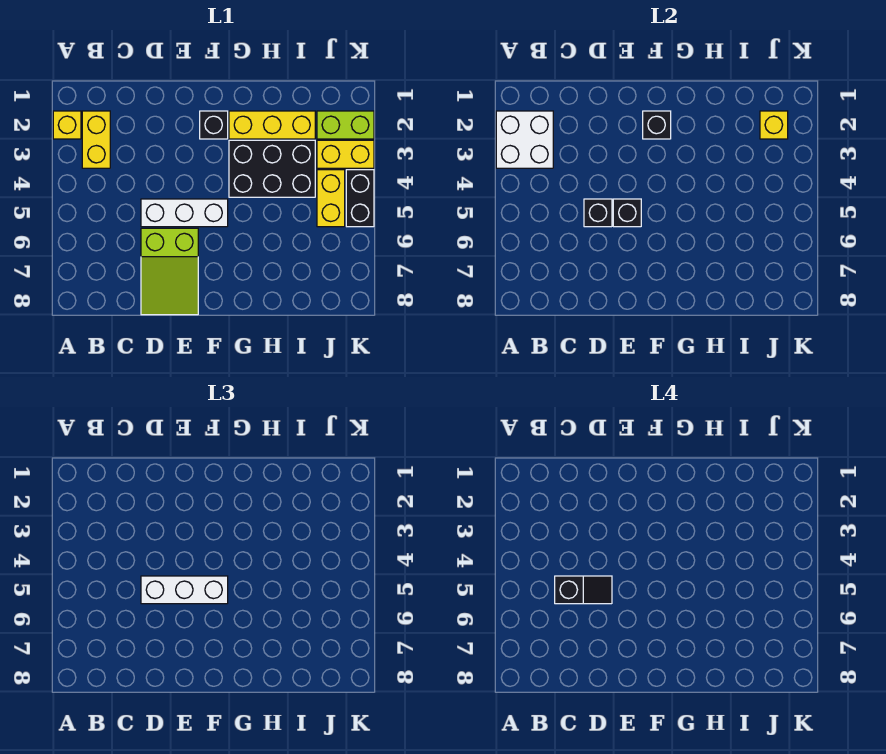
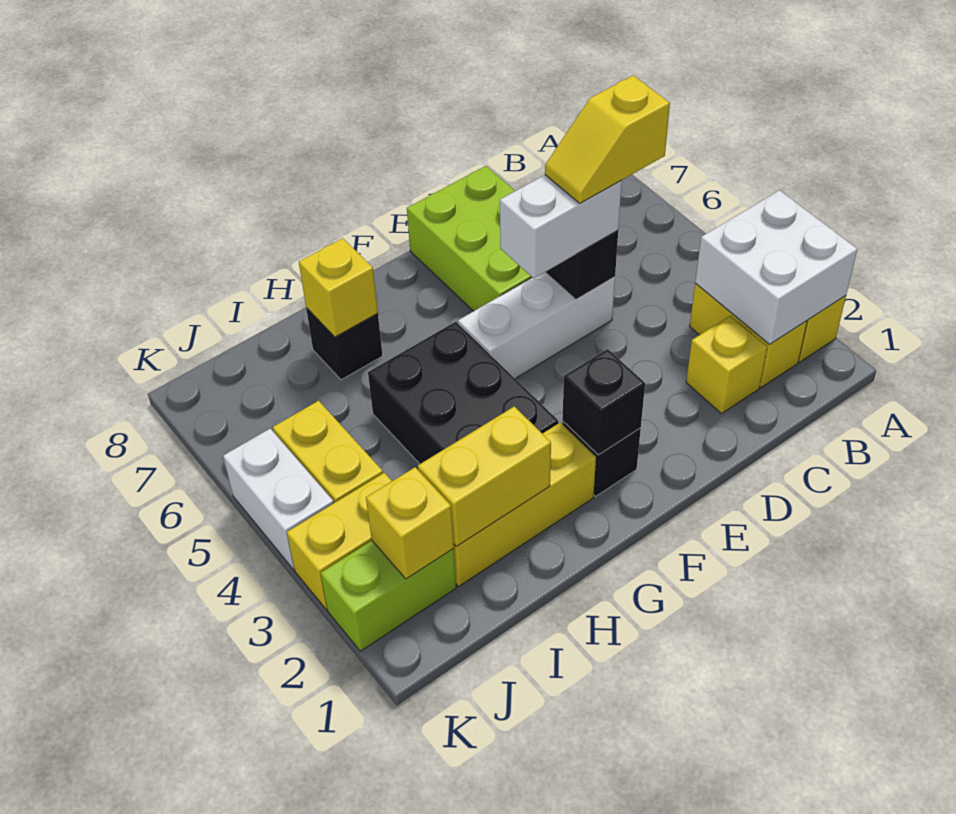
none -> yellow 1x1 brick [686,316,767,414]
black 1x2 slope [555,576,612,604] -> yellow 1x2 slope [545,75,670,203]
white 1x3 brick [141,576,228,604] -> white 1x2 brick [500,175,622,278]
lime 2x3 slope [141,228,198,315] -> lime 2x3 brick [407,166,532,311]
black 1x1 brick [613,199,641,227] -> black 1x1 brick moved to [306,308,383,380]
black 2x3 brick [229,140,315,197] -> black 2x3 brick turned to [368,322,558,464]
none -> yellow 1x2 brick [418,406,551,547]
none -> yellow 1x1 brick [299,238,378,337]
black 1x2 brick [346,170,374,227] -> white 1x2 brick [223,429,334,570]

